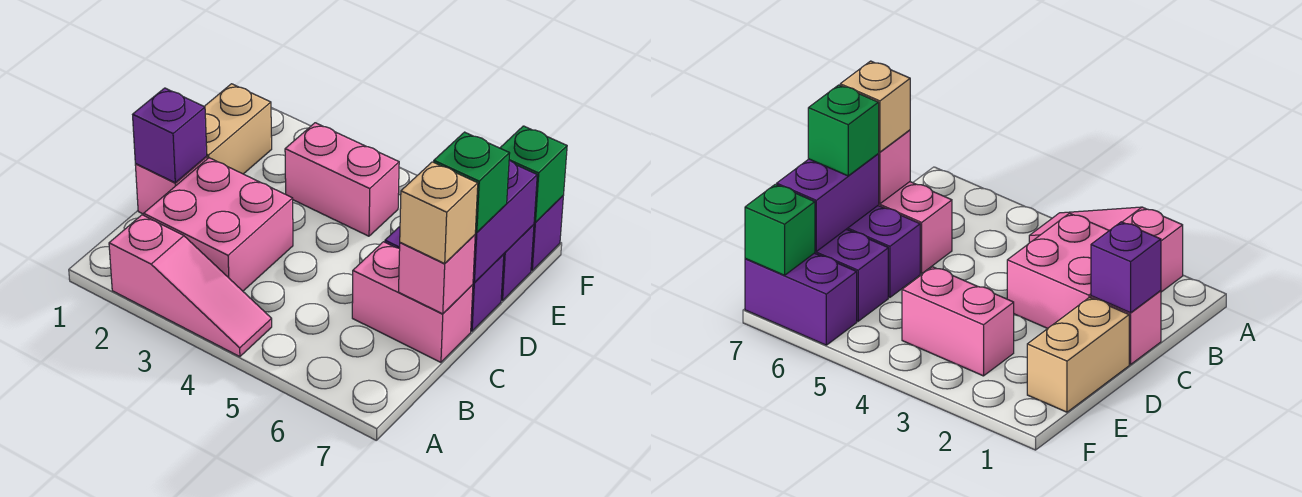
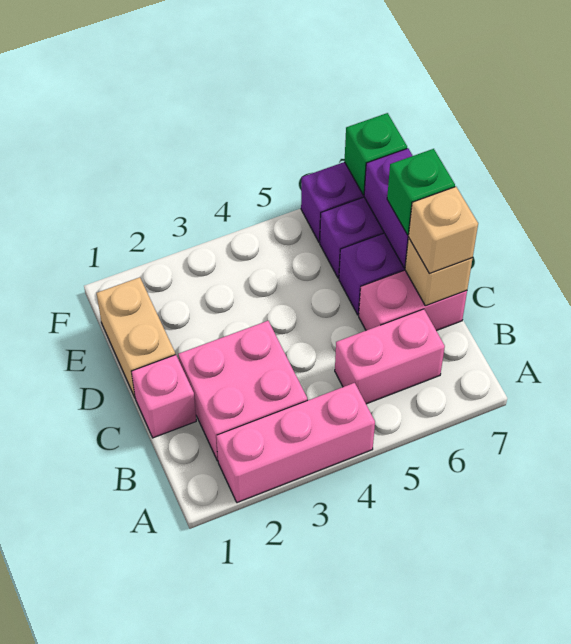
pink 1x3 slope [109,215,272,357] -> pink 1x3 brick [216,383,375,503]
purple 1x1 brick [133,88,207,183] -> none
pink 1x1 brick [399,235,475,314] -> tan 1x1 brick [405,238,473,306]
pink 1x2 brick [285,123,399,236] -> pink 1x2 brick moved to [335,309,445,404]

